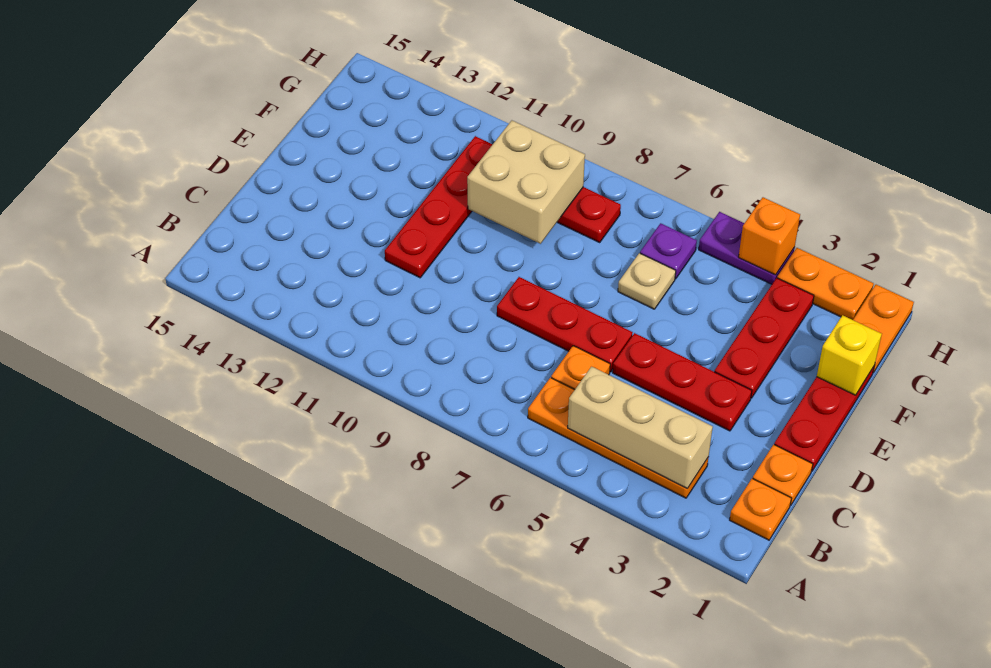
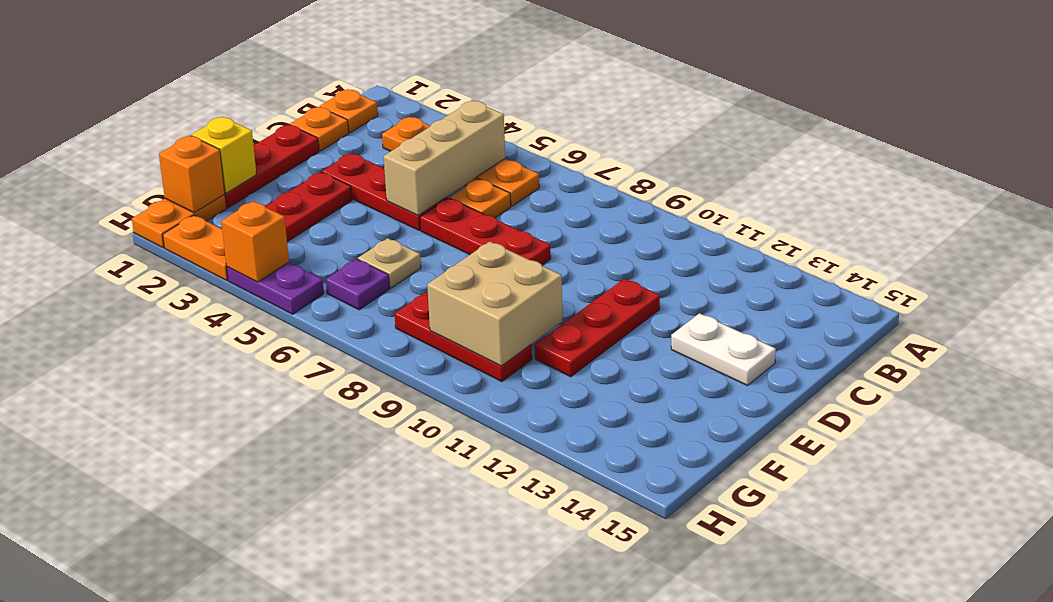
tan 1x3 brick [568,367,713,488] -> tan 1x3 brick turned to [384,101,505,215]
red 1x4 plate [385,136,493,278] -> red 1x3 plate [535,279,660,377]
none -> white 1x2 plate [671,313,776,386]
none -> orange 1x1 brick [159,135,225,213]

